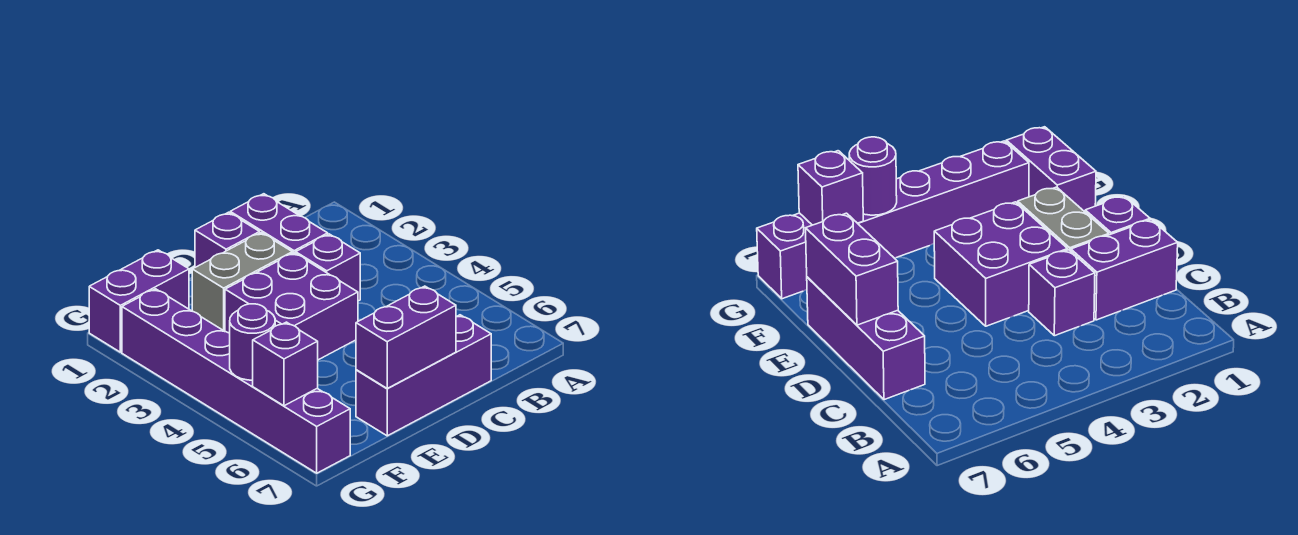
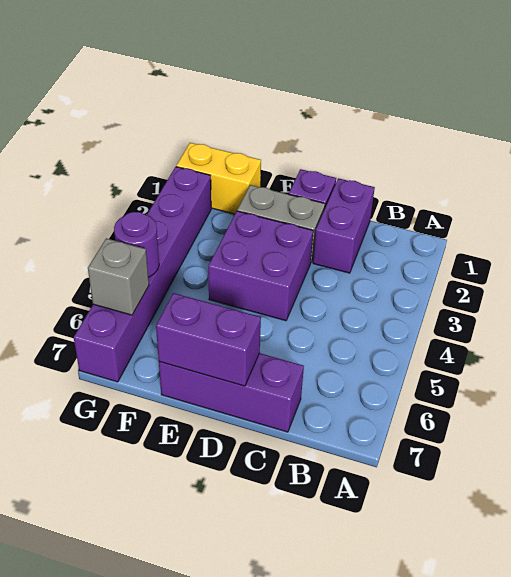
purple 1x1 brick [296,234,360,301] -> none
purple 1x2 brick [89,250,189,352] -> yellow 1x2 brick [176,143,261,214]
purple 1x1 brick [253,322,318,406] -> grey 1x1 brick [88,238,149,315]

